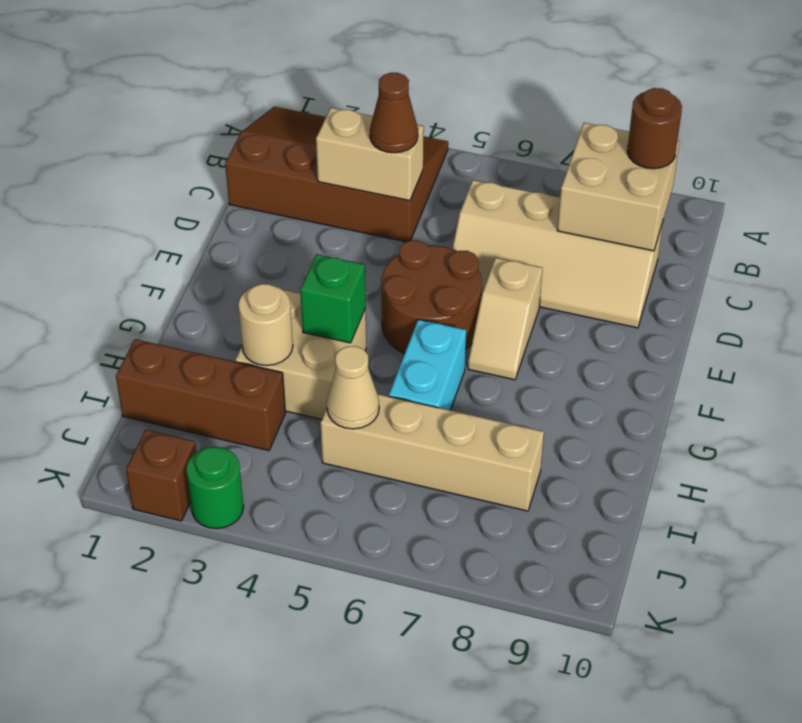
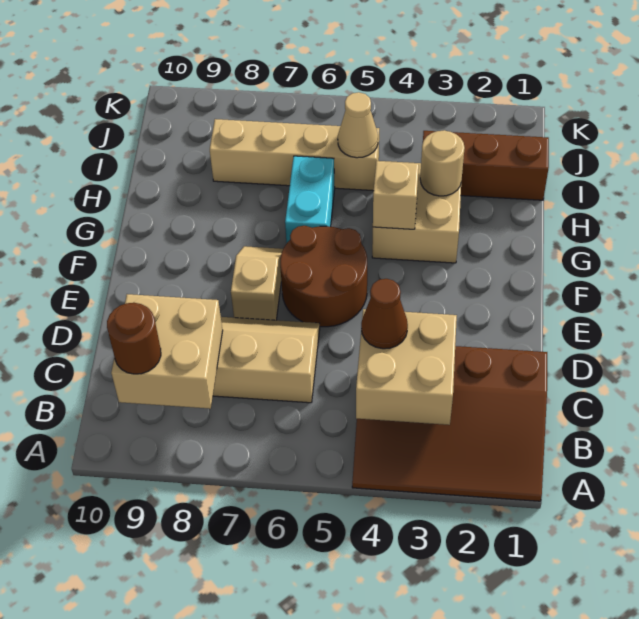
tan 1x2 brick [316,108,424,201] -> tan 2x2 brick [356,309,457,425]
green 1x1 brick [300,254,366,343] -> tan 1x1 brick [373,161,419,229]
brown 1x1 brick [126,430,196,521] -> none
green 1x1 round brick [186,447,244,529] -> none

